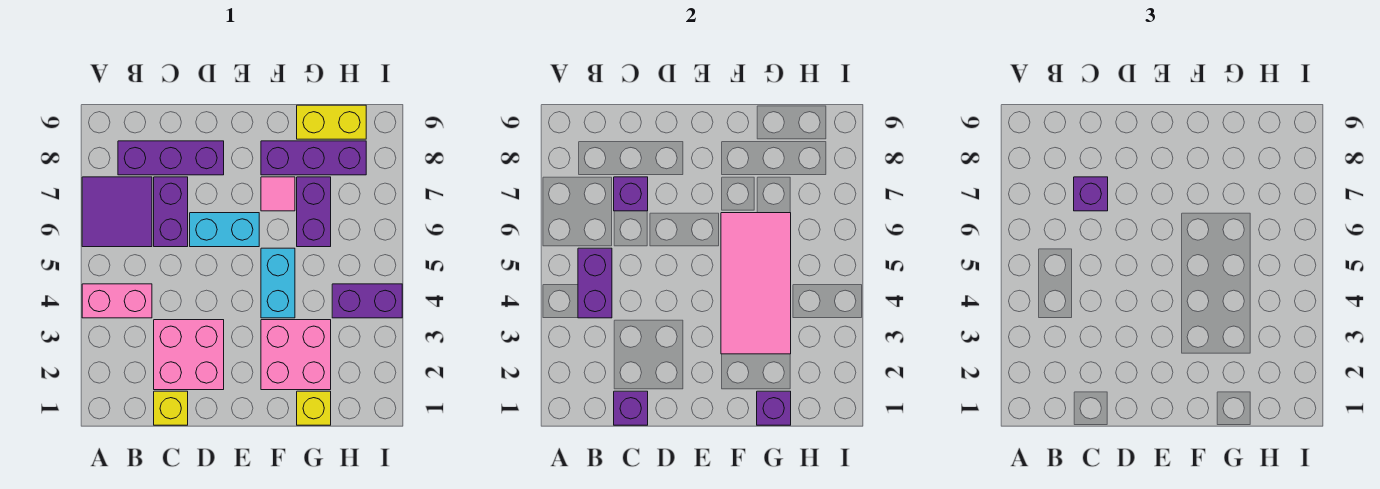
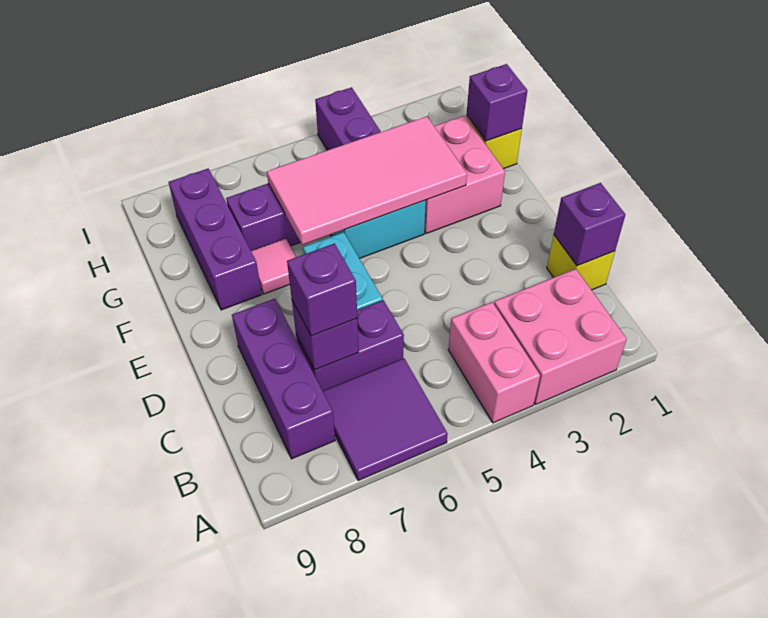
purple 1x2 brick [578,248,612,318] -> none
pink 2x2 brick [154,320,224,390] -> pink 2x2 brick moved to [494,269,627,404]
yellow 1x2 brick [297,105,366,139] -> none

